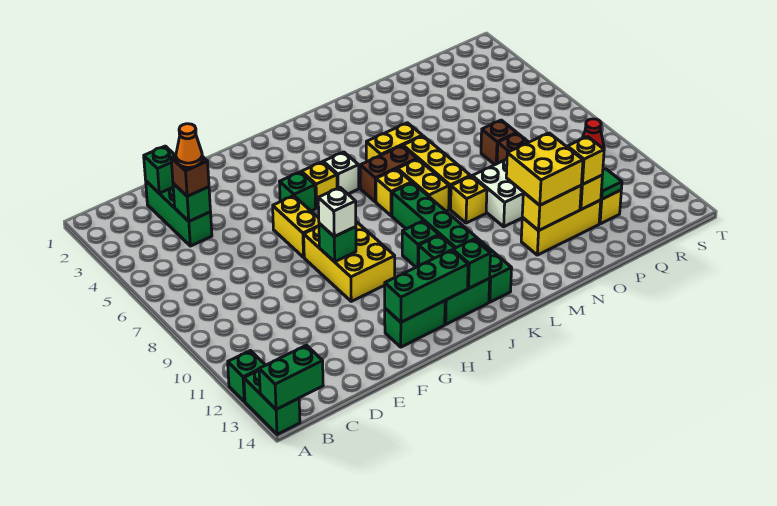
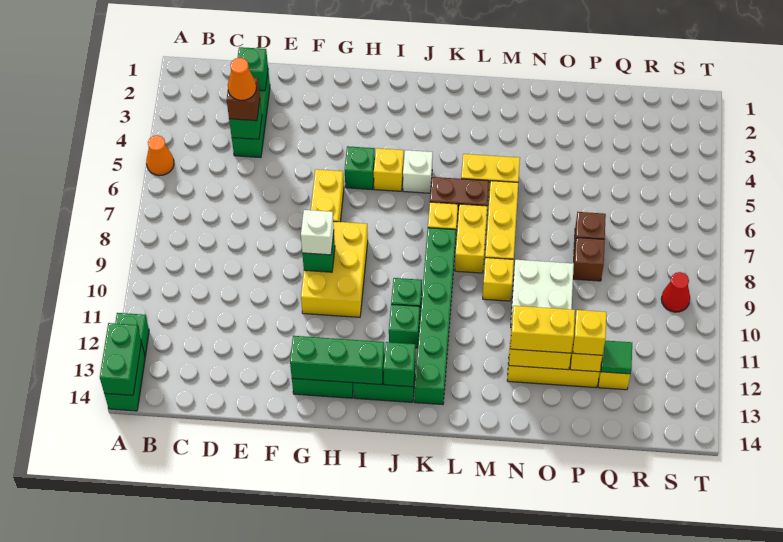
none -> orange 1x1 cone [146,135,174,176]
green 1x2 brick [259,345,323,409] -> green 1x2 brick turned to [100,323,141,395]
yellow 2x2 brick [506,133,583,205] -> yellow 1x2 brick [510,306,575,353]

